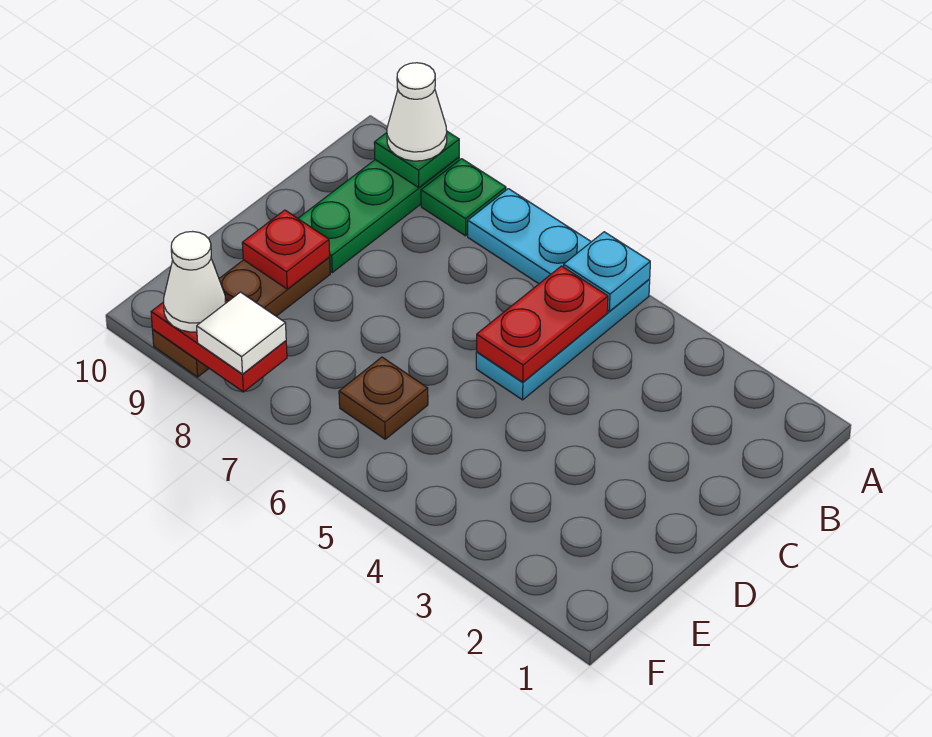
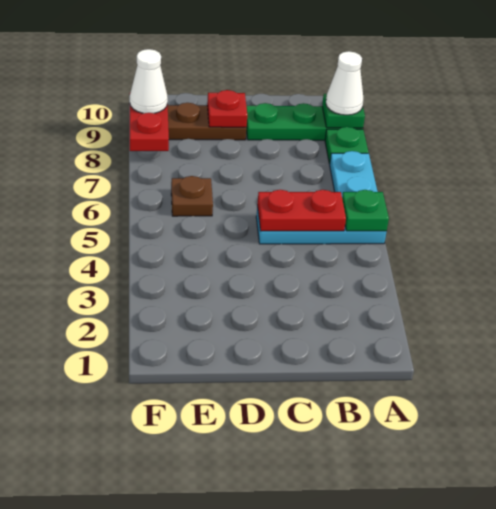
cyan 1x1 plate [564,232,650,311] -> green 1x1 plate [342,190,389,231]
white 1x1 tile [197,292,286,374] -> none

